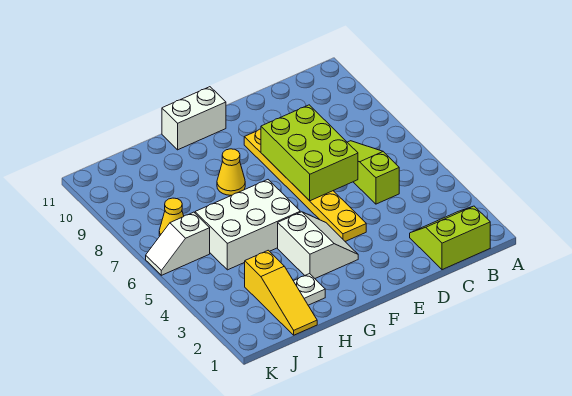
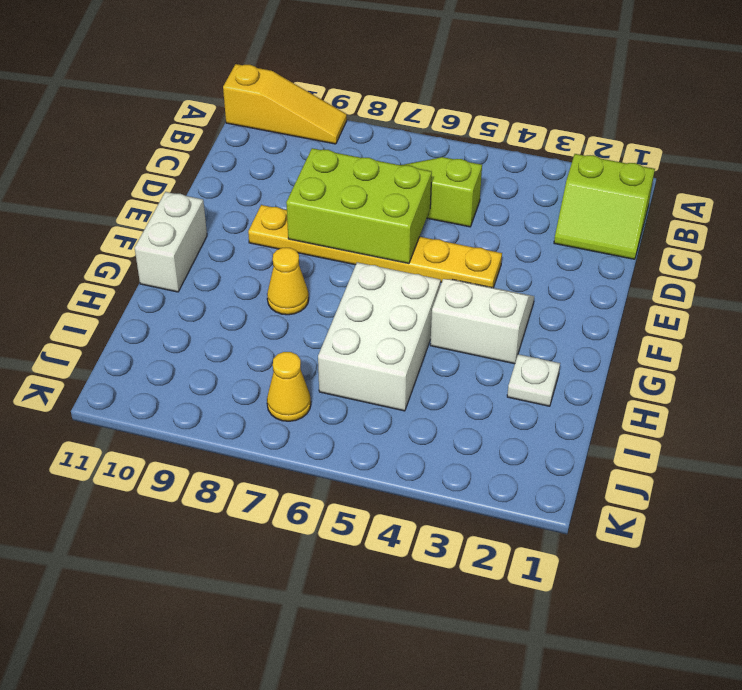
lime 2x2 slope [410,206,490,270] -> lime 2x2 slope turned to [554,154,655,259]
yellow 1x3 slope [245,250,317,335] -> yellow 1x3 slope moved to [223,64,347,144]
white 1x2 slope [146,212,210,275] -> none

